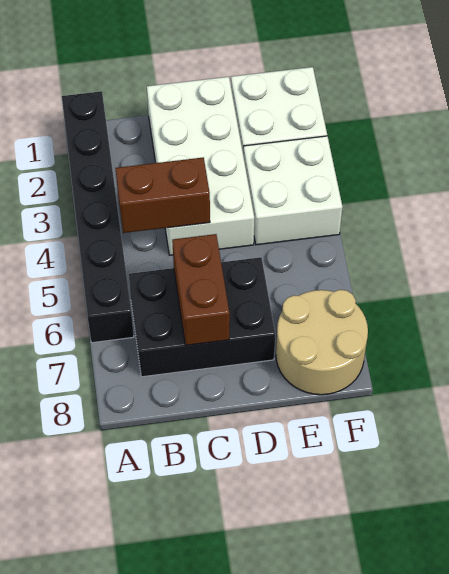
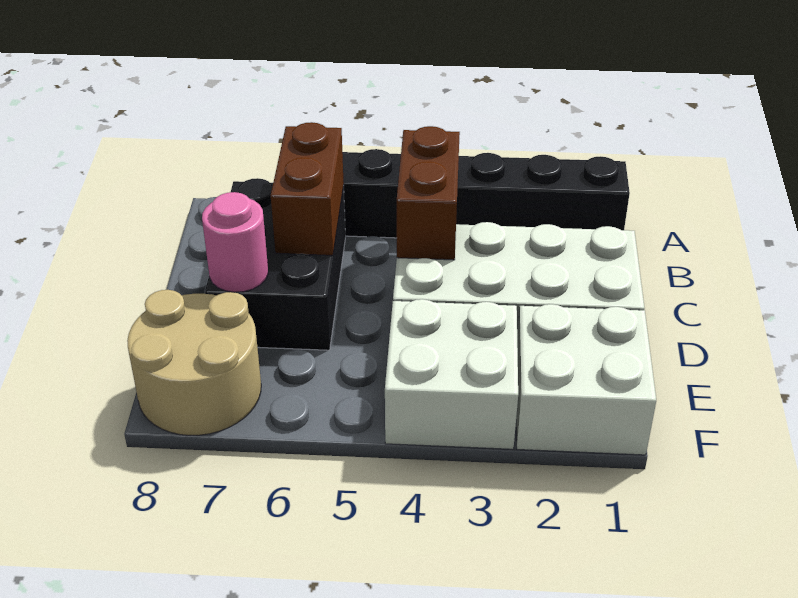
brown 1x2 brick [172,234,230,345] -> brown 1x2 brick turned to [271,122,344,255]
none -> pink 1x1 round brick [202,192,268,292]

